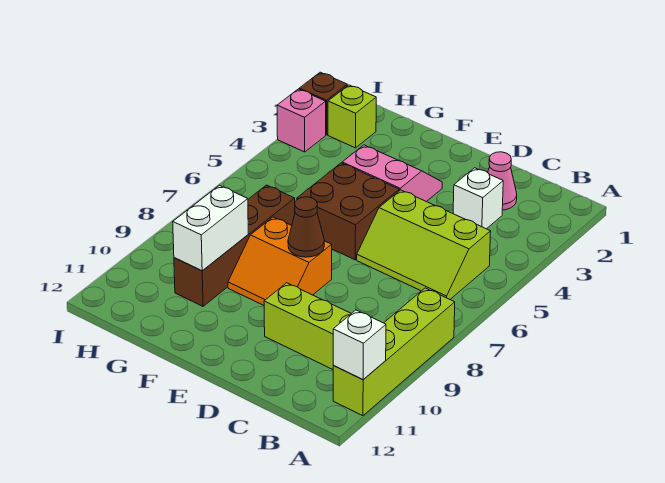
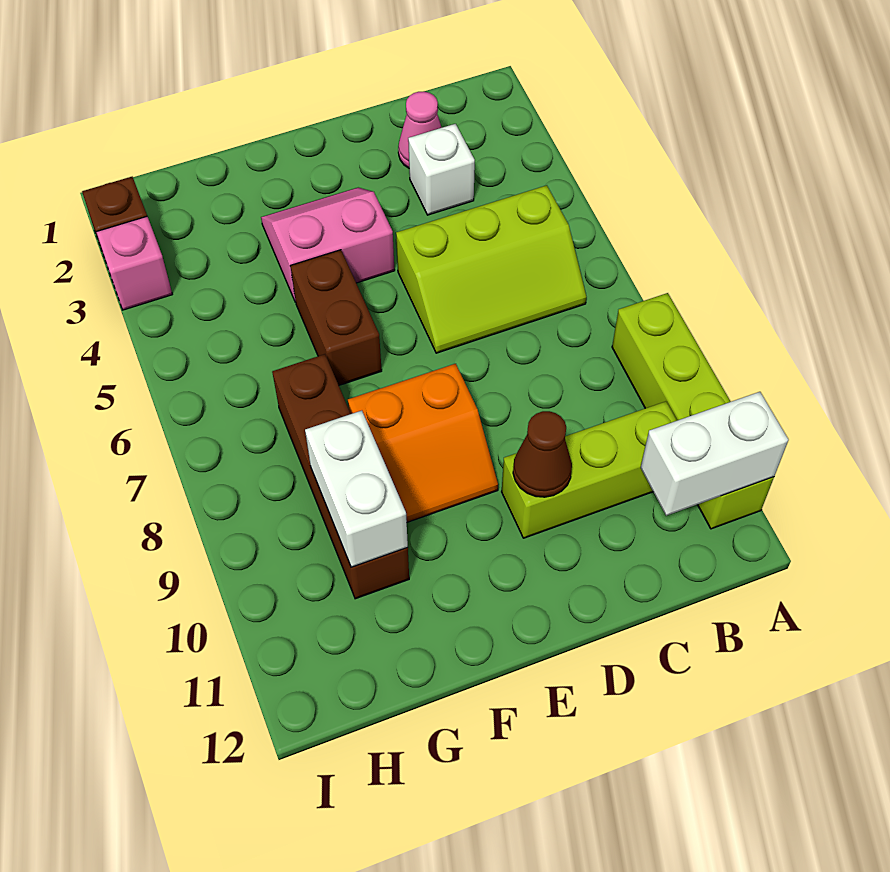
white 1x1 brick [333,310,386,380] -> white 1x2 brick [641,392,789,516]
brown 2x2 brick [297,163,399,260] -> brown 1x2 brick [291,250,382,385]
brown 1x1 cone [288,197,324,257] -> brown 1x1 cone moved to [513,411,572,497]
lime 1x1 brick [328,85,376,148] -> none

